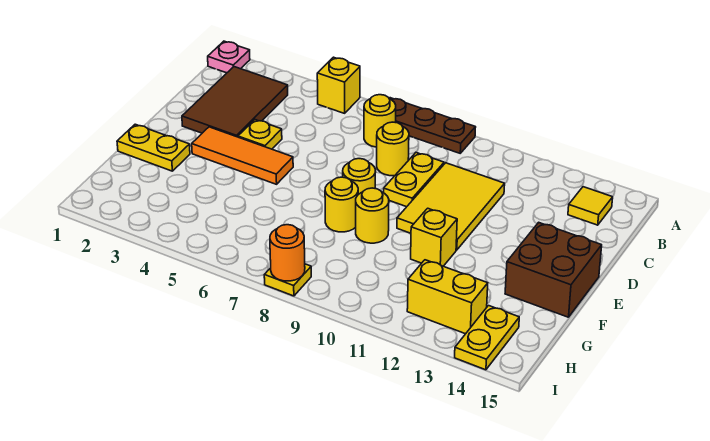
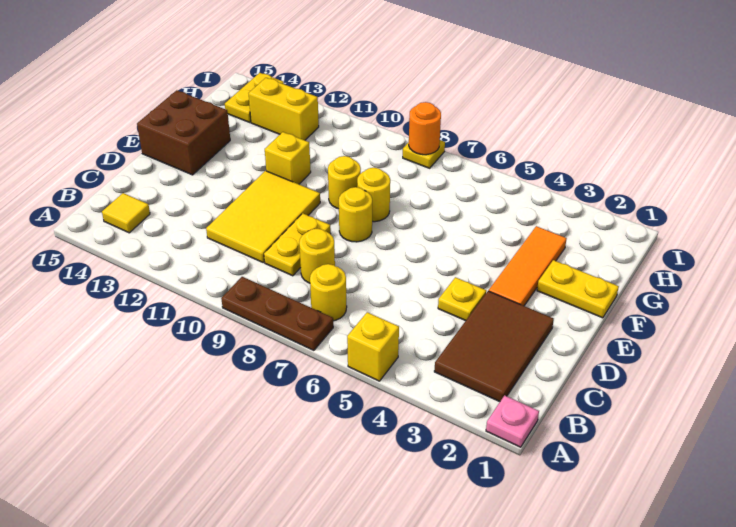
orange 1x3 tile [192,127,293,184] -> orange 1x3 tile turned to [489,226,567,306]

